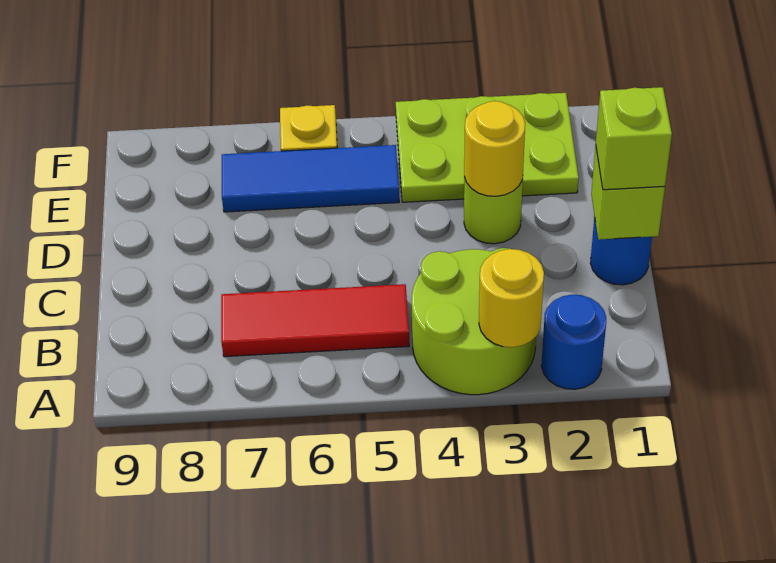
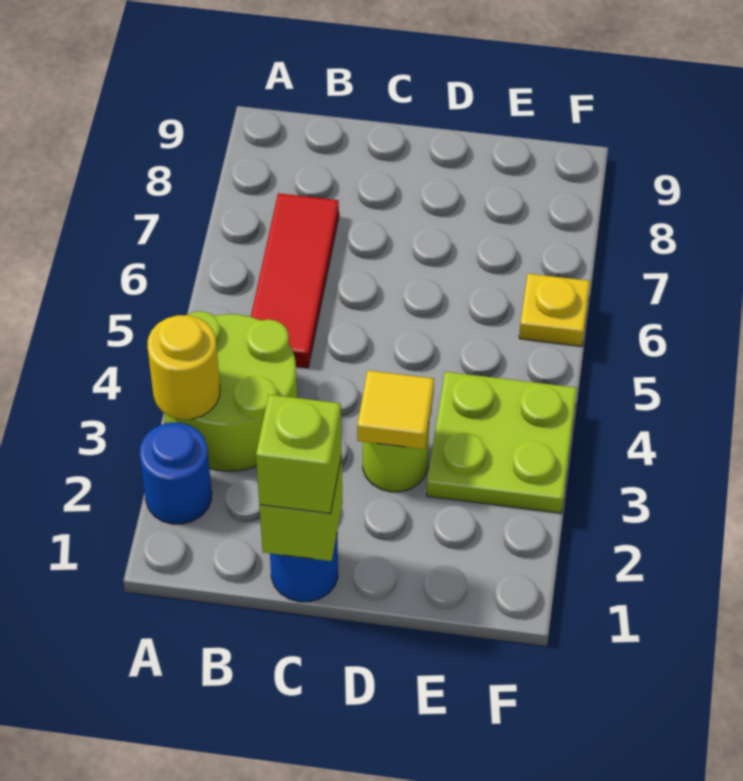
yellow 1x1 round brick [464,101,525,196] -> yellow 1x1 tile [357,371,434,449]
lime 2x3 plate [396,93,579,202] -> lime 2x2 plate [427,372,577,513]
blue 1x3 tile [222,145,399,212] -> none

